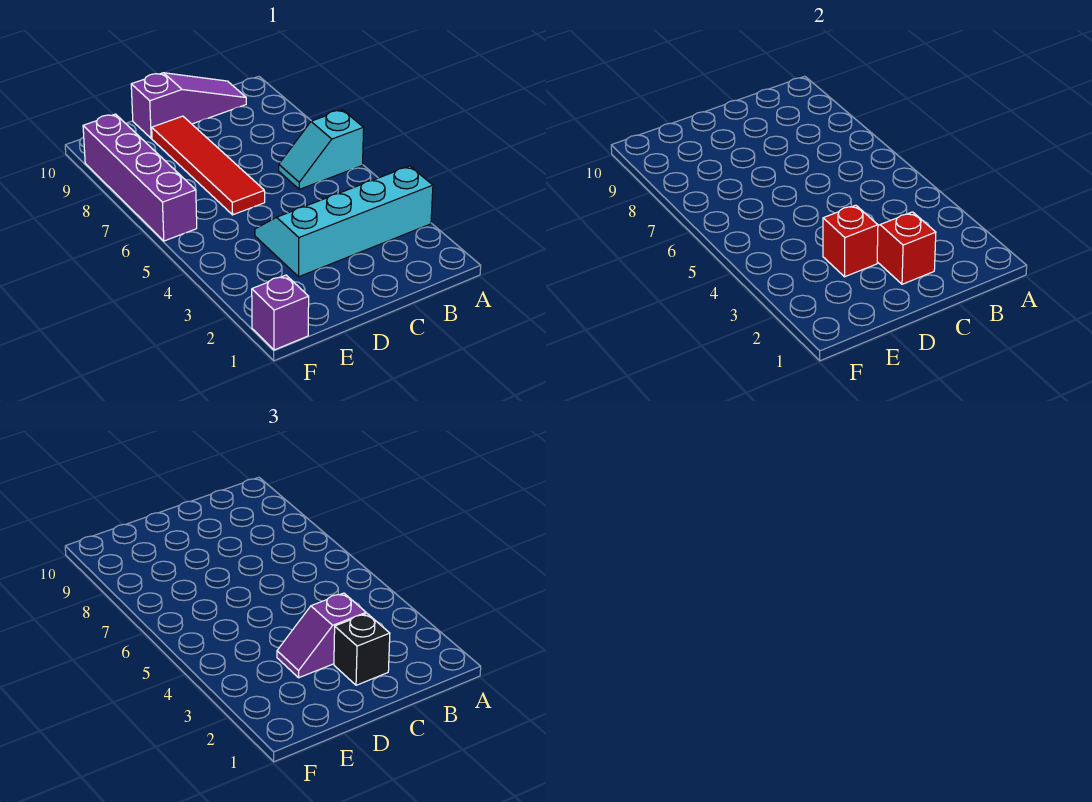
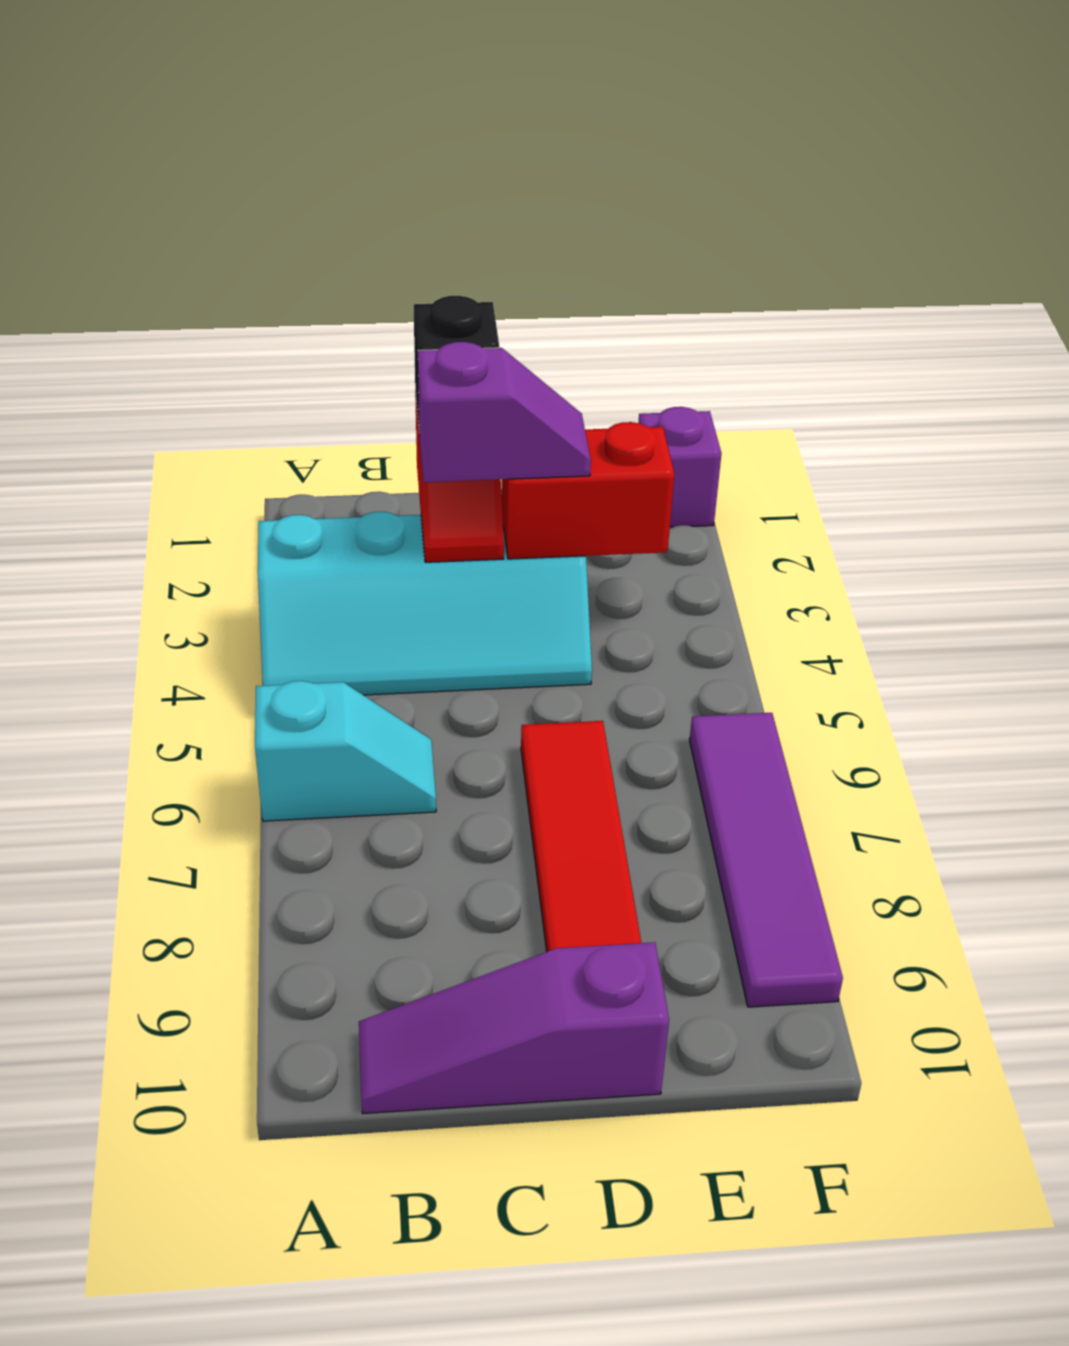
red 1x1 brick [823,205,878,277] -> red 1x2 brick [501,422,674,559]
purple 1x4 brick [83,114,197,241] -> purple 1x4 tile [690,713,843,1007]

